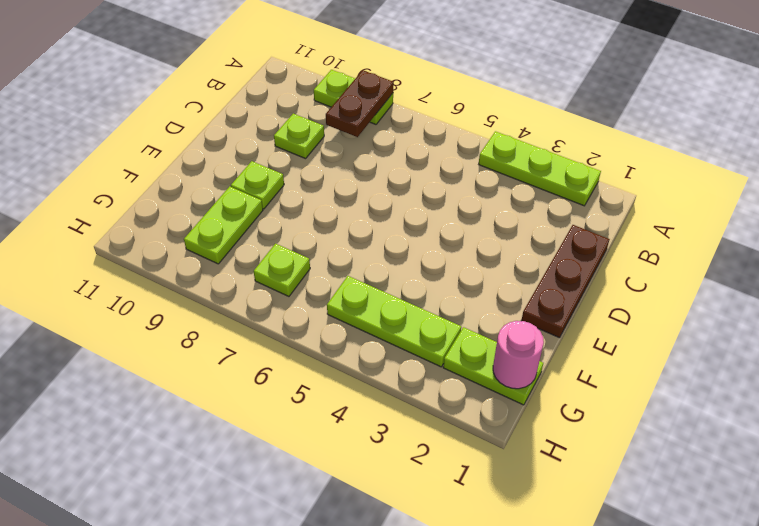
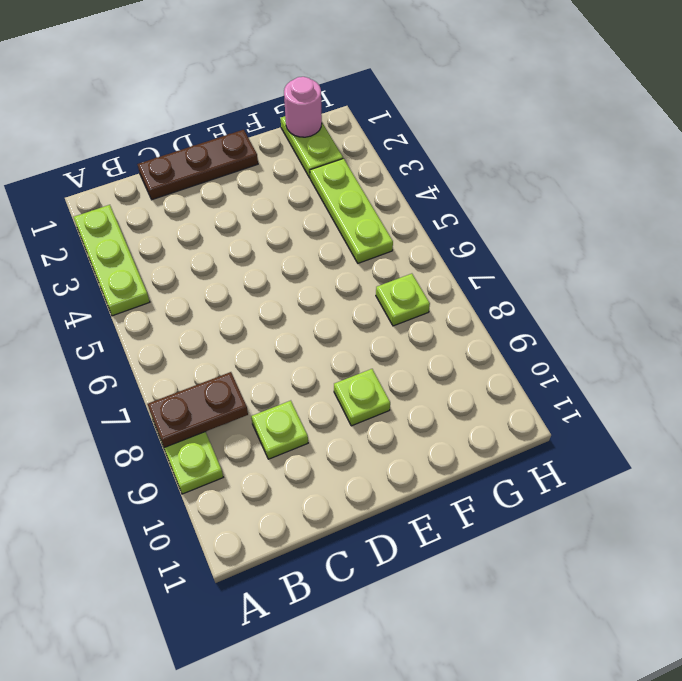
lime 1x2 plate [184,187,263,264] -> none

